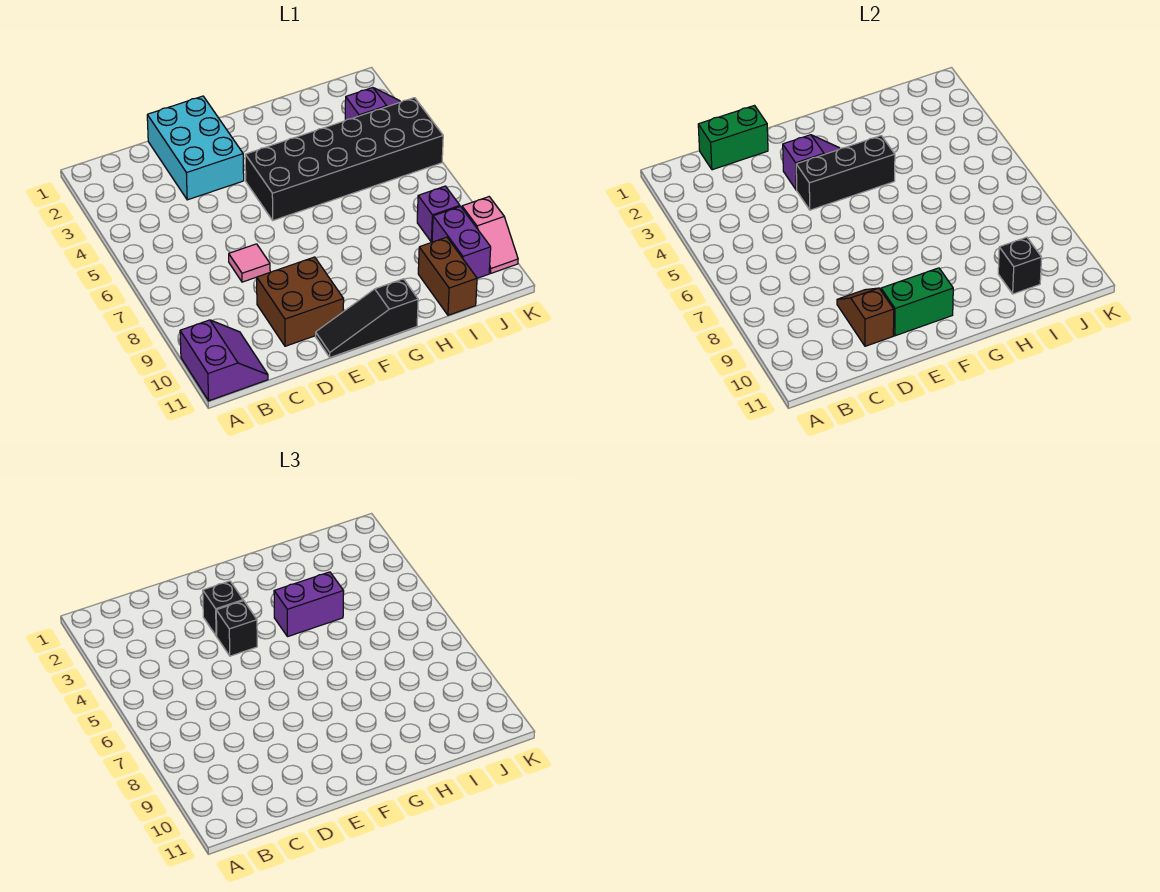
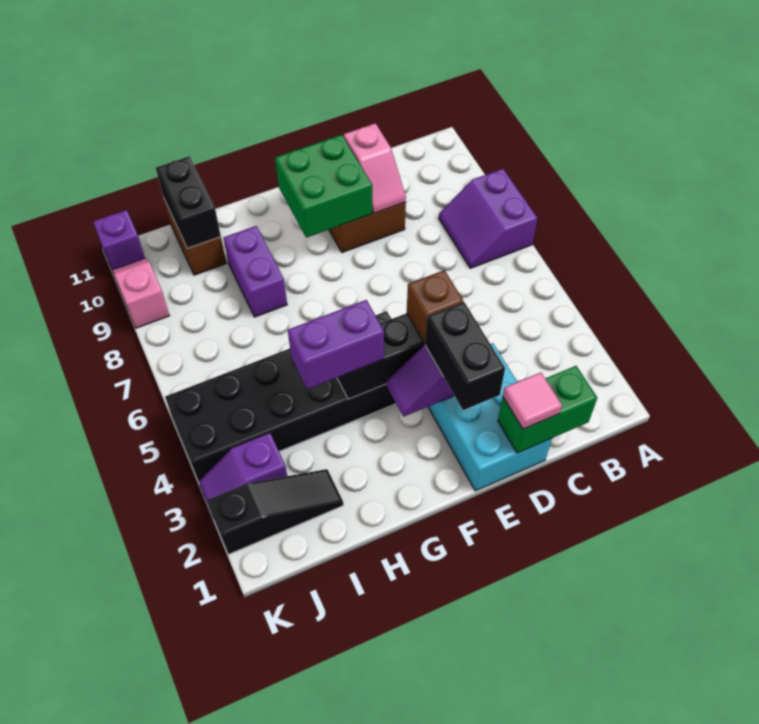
purple 2x2 slope [180,320,268,401] -> purple 2x2 slope moved to [439,169,537,268]
pink 1x1 tile [229,244,270,282] -> pink 1x1 tile moved to [503,372,562,429]
brown 1x2 slope [837,288,894,346] -> pink 1x2 slope [344,123,406,213]
black 1x1 brick [203,581,243,636] -> black 1x2 brick [425,302,505,410]
black 1x1 brick [216,601,257,656] -> brown 1x1 brick [407,270,463,343]
green 1x2 brick [881,268,953,336] -> green 2x2 brick [275,135,372,238]
black 1x3 slope [316,279,418,357] -> black 1x3 slope moved to [207,469,343,554]
black 1x1 brick [998,237,1042,294] -> black 1x2 brick [156,156,221,248]
purple 1x1 brick [417,186,460,242] -> purple 1x1 brick moved to [93,210,145,270]
purple 1x2 brick [432,207,491,278] -> purple 1x2 brick moved to [224,226,287,317]

